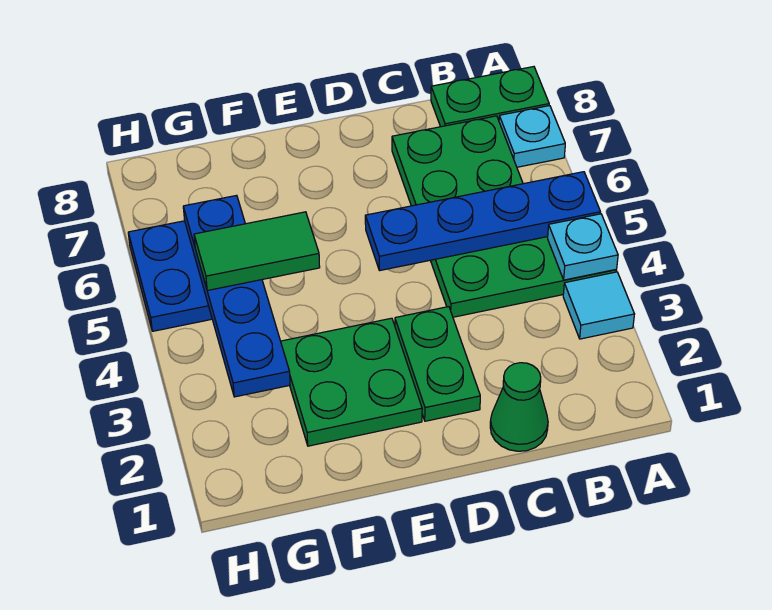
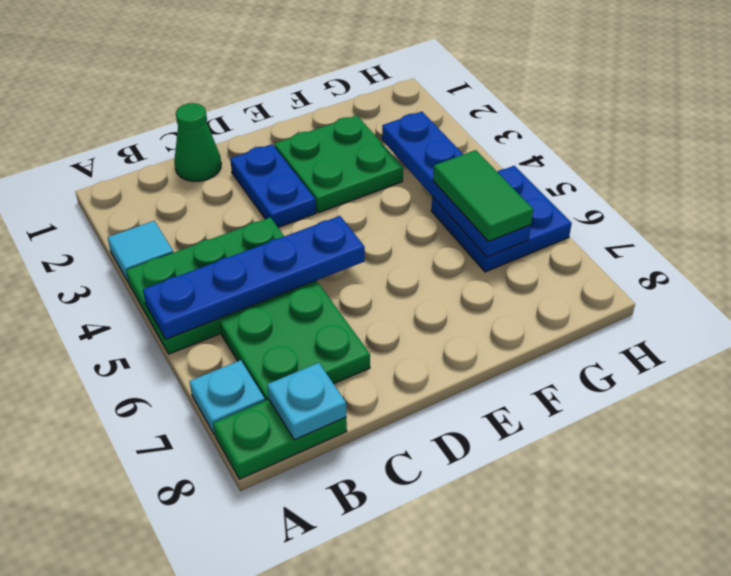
cyan 1x1 plate [548,214,618,280] -> cyan 1x1 plate moved to [267,363,346,440]
green 1x2 plate [395,307,480,421] -> blue 1x2 plate [230,144,316,228]
green 1x2 tile [194,212,320,291] -> green 1x2 tile turned to [433,150,533,241]

